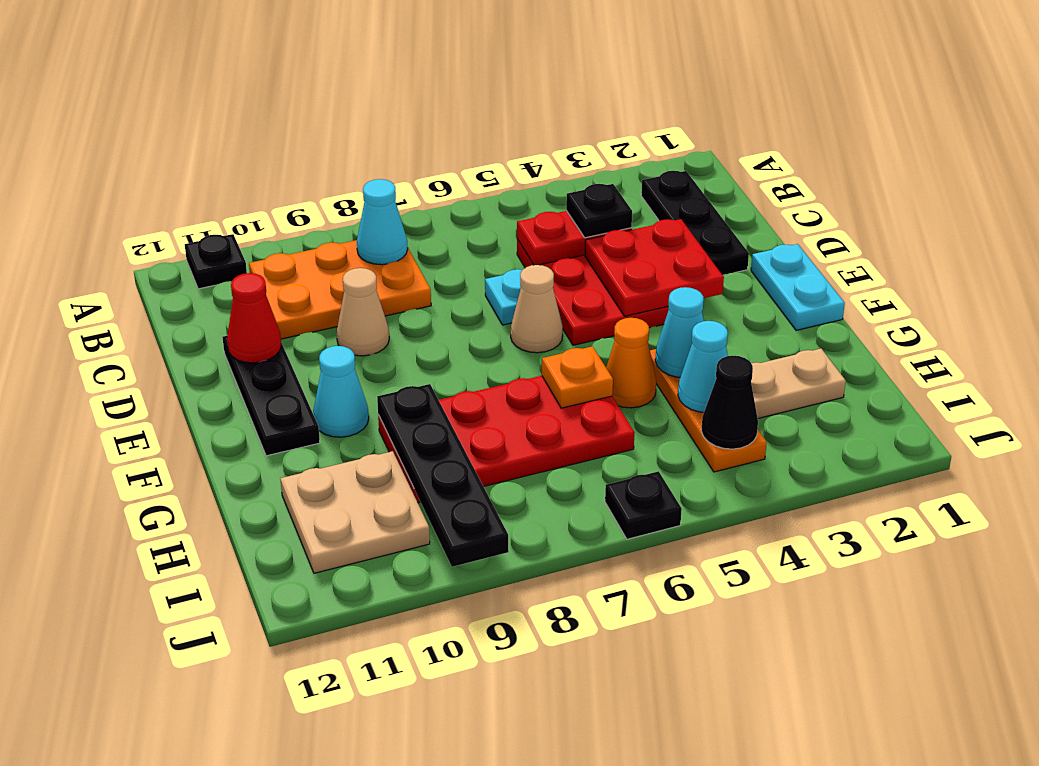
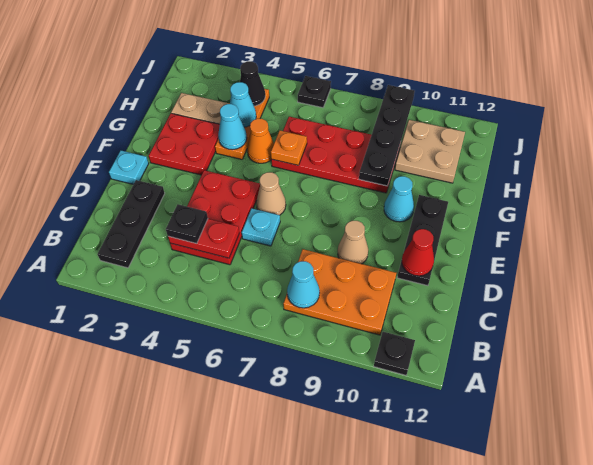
red 2x2 plate [585,219,724,316] -> red 2x2 plate moved to [149,114,220,175]
cyan 1x2 plate [751,244,845,330] -> cyan 1x1 plate [109,151,149,184]

